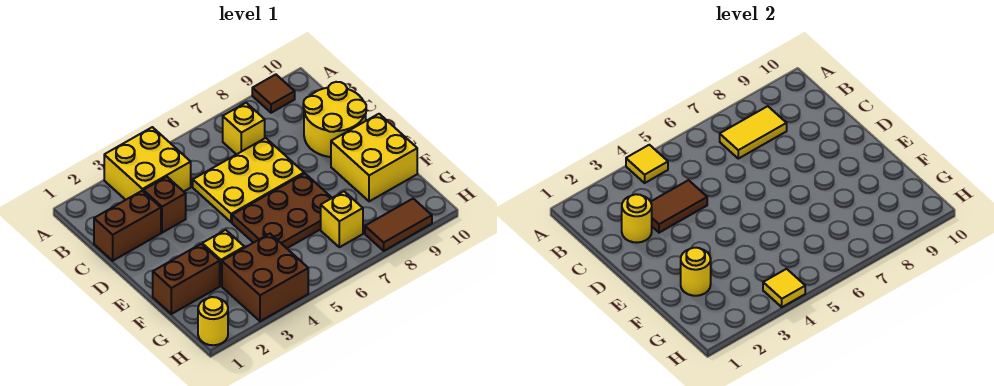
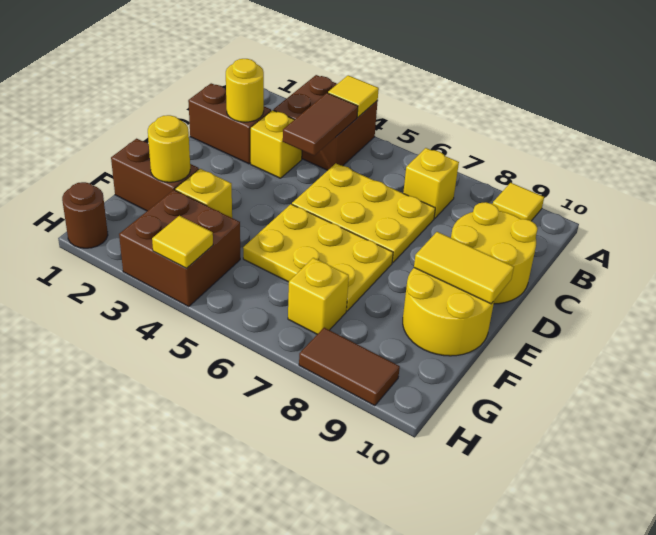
yellow 2x2 brick [104,127,191,200] -> brown 2x2 brick [274,75,378,170]
brown 1x1 tile [252,74,295,113] -> yellow 1x1 tile [493,183,544,221]
yellow 1x2 tile [720,106,787,159] -> yellow 1x2 tile moved to [414,232,514,304]
brown 1x1 brick [143,177,186,233] -> yellow 1x1 brick [251,110,302,178]
brown 1x2 tile [651,180,707,233] -> brown 1x2 tile turned to [283,93,358,156]
brown 2x3 plate [232,174,332,248] -> yellow 2x3 plate [243,204,393,311]
yellow 2x2 brick [331,114,417,201] -> yellow 2x2 round brick [403,268,494,356]
yellow 1x1 round brick [198,297,228,345] -> brown 1x1 round brick [62,182,108,248]

